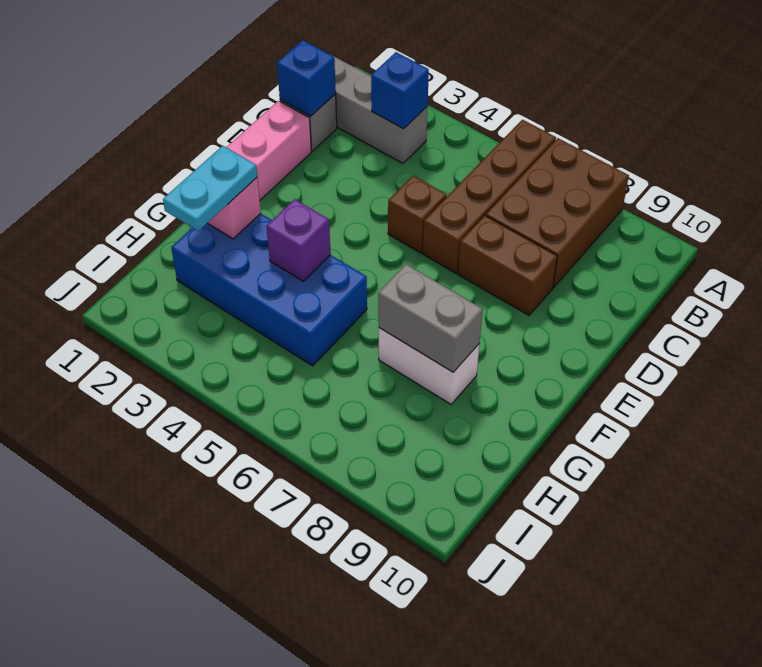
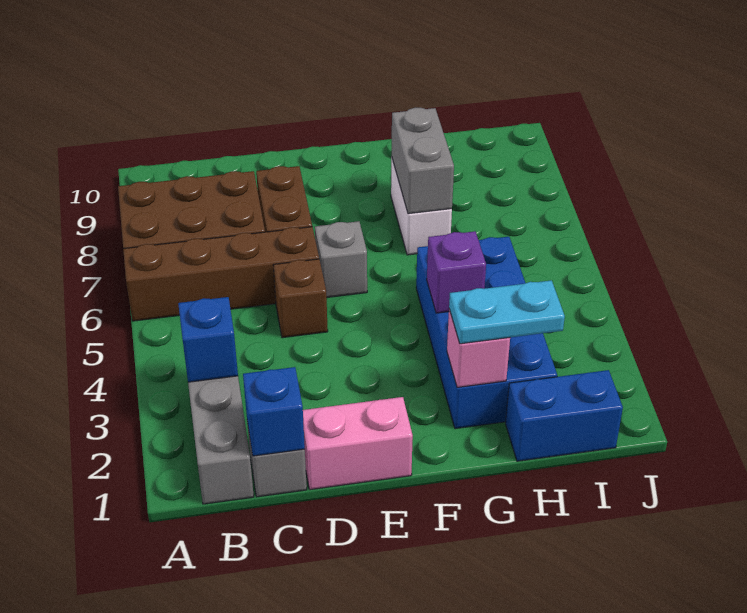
none -> grey 1x1 brick [315,221,367,297]
none -> blue 1x2 brick [505,370,623,461]

